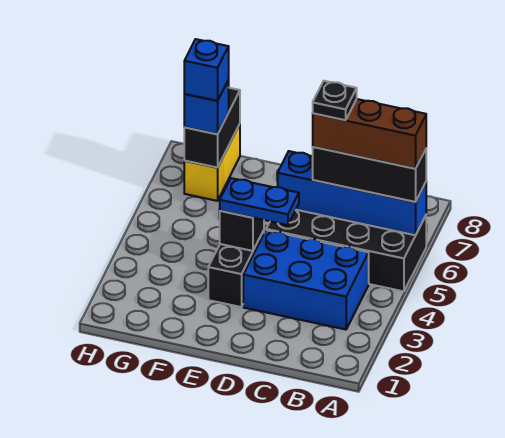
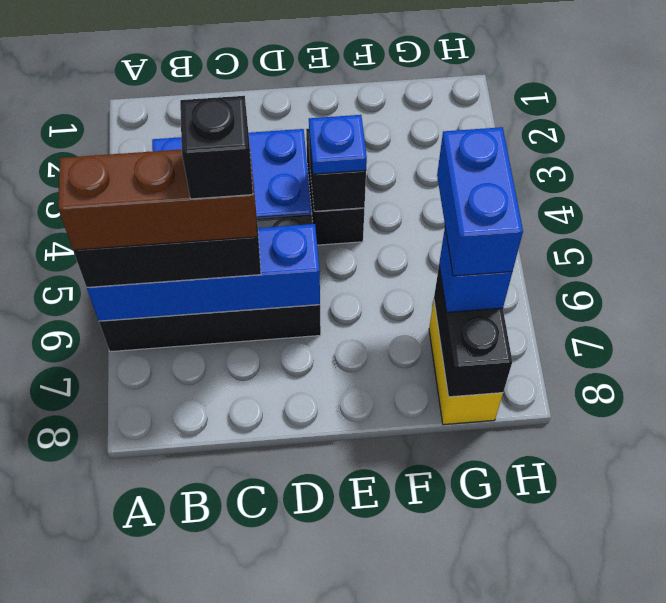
black 1x1 plate [313,81,357,120] -> black 1x1 brick [180,96,253,199]
blue 1x2 plate [220,178,299,225] -> blue 1x1 plate [309,115,367,174]
blue 1x1 brick [184,39,229,101] -> blue 1x2 brick [437,127,523,276]

